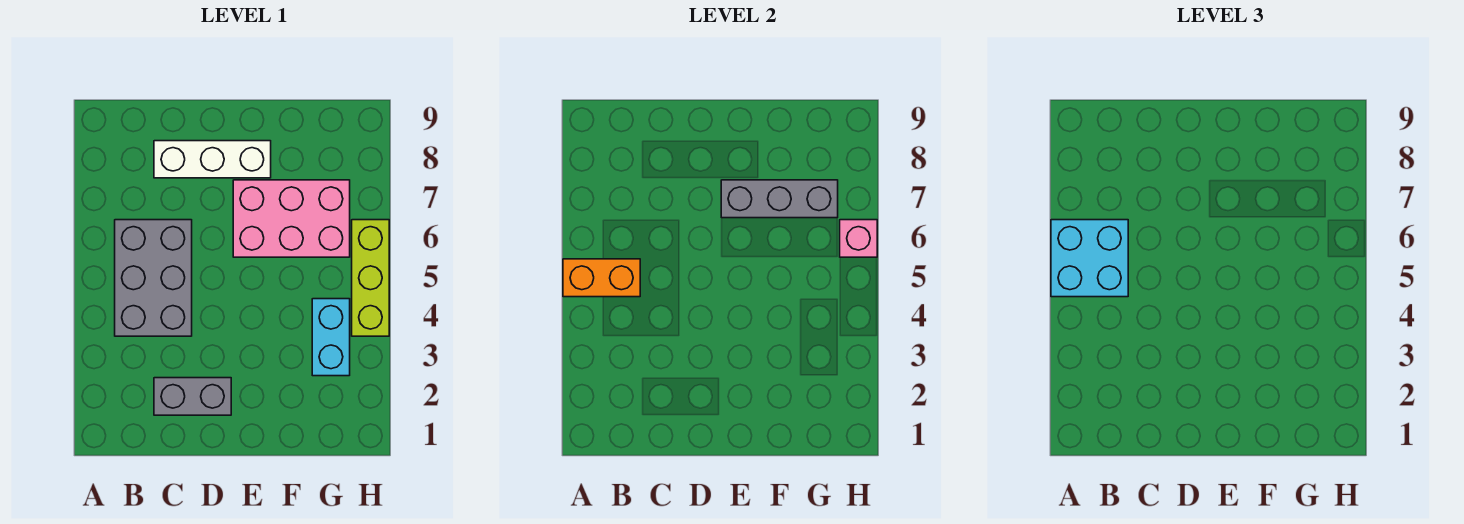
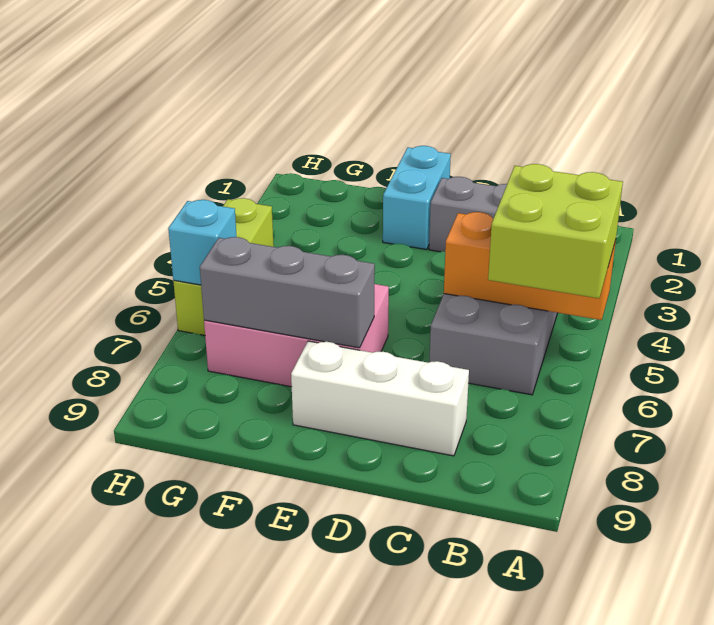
orange 1x2 brick [563,259,640,297] -> orange 1x3 brick [444,212,616,320]
cyan 2x2 brick [1051,220,1128,297] -> lime 2x2 brick [488,164,623,298]
cyan 1x2 brick [312,299,350,376] -> cyan 1x2 brick moved to [383,146,451,250]
pink 1x1 brick [840,220,877,257] -> cyan 1x1 brick [168,200,237,285]

